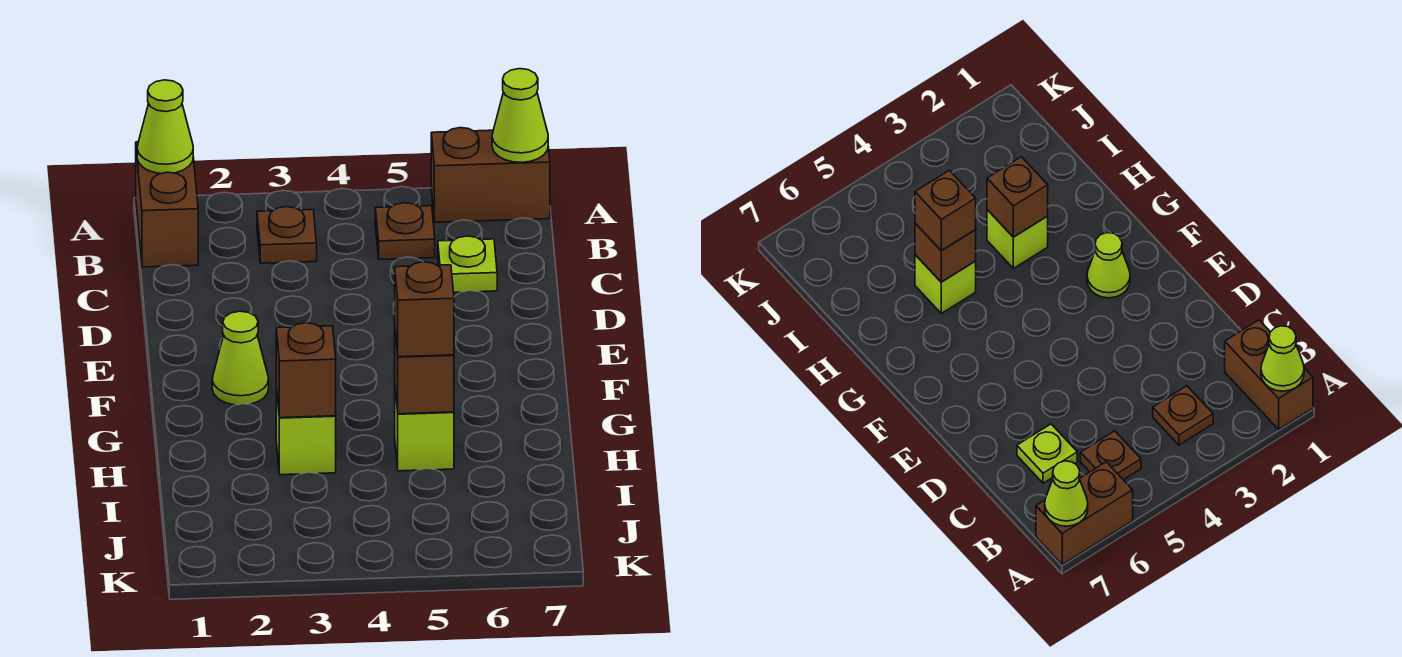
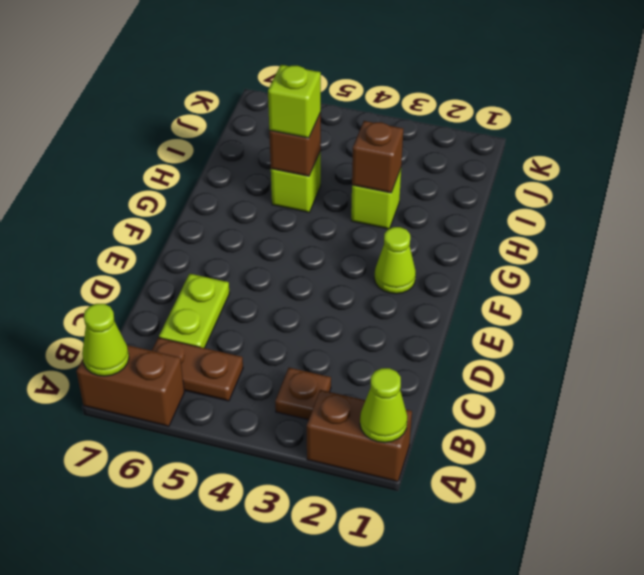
brown 1x2 brick [136,142,198,267] -> brown 1x2 brick turned to [307,390,412,482]
brown 1x1 plate [375,203,435,260] -> brown 1x2 plate [152,338,243,401]
lime 1x1 plate [438,236,497,292] -> lime 1x2 plate [159,274,230,348]
brown 1x1 brick [395,262,454,357] -> lime 1x1 brick [268,65,321,138]

